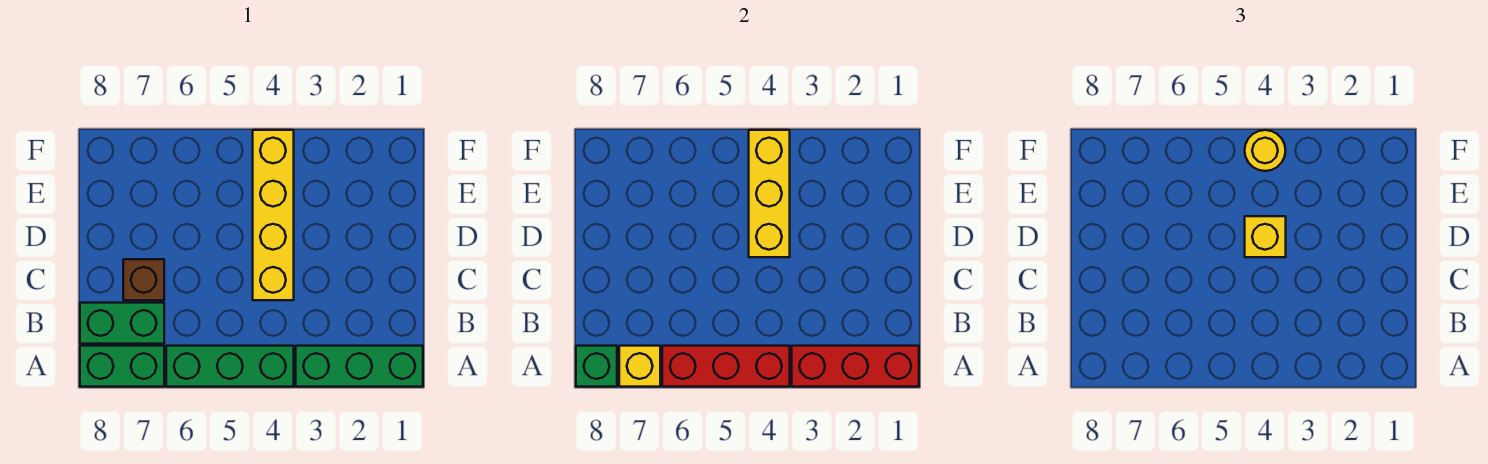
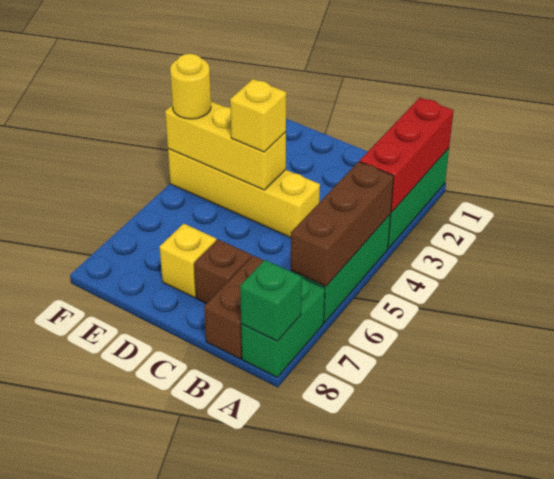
red 1x3 brick [662,346,790,387] -> brown 1x3 brick [291,162,394,286]
yellow 1x1 brick [619,346,660,387] -> yellow 1x1 brick moved to [160,224,216,298]
green 1x2 brick [80,303,164,344] -> brown 1x2 brick [204,255,264,359]

